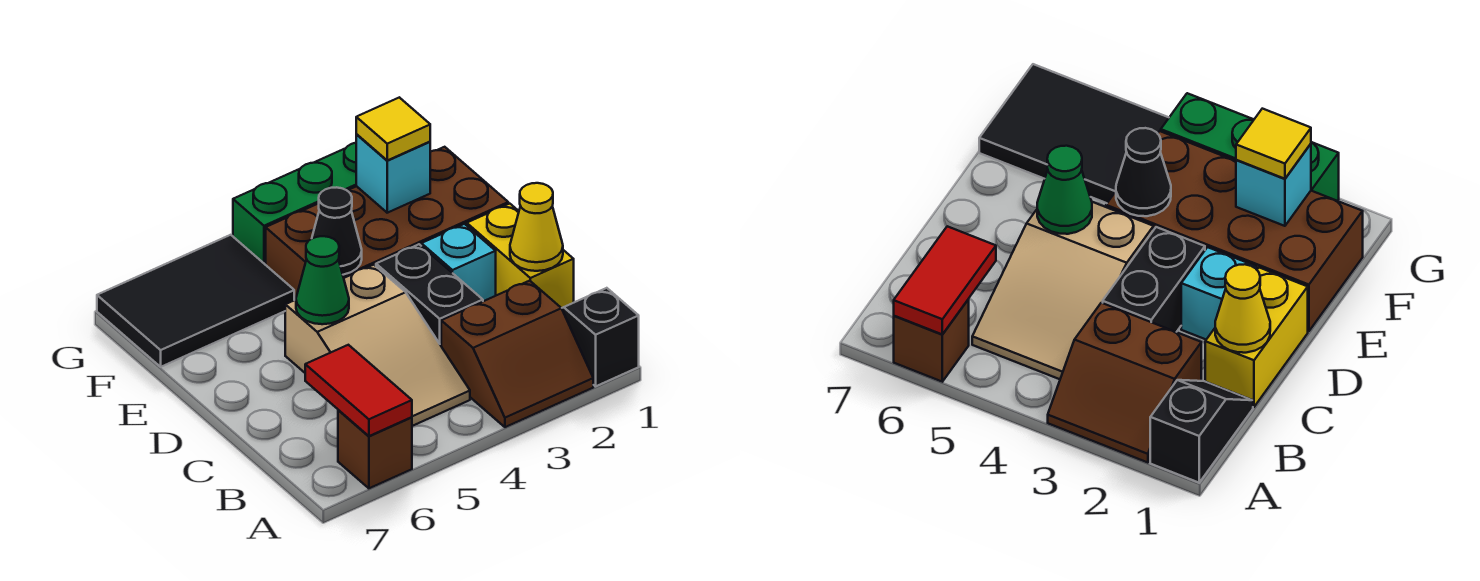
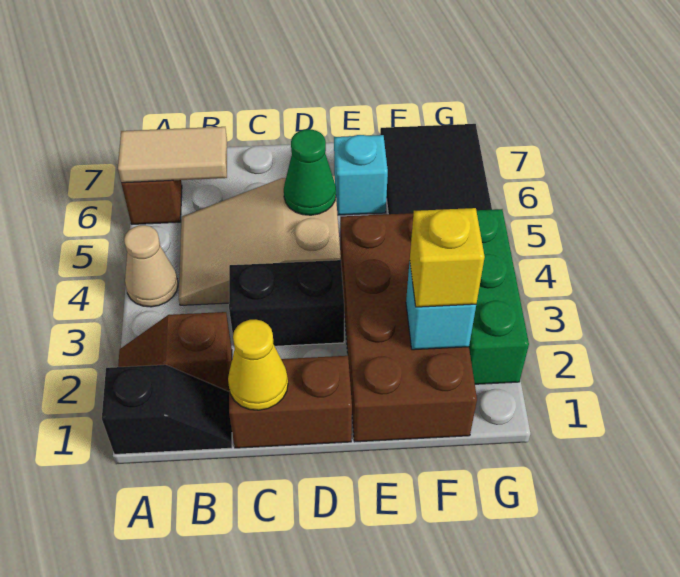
brown 2x2 slope [441,281,593,427] -> brown 1x2 slope [118,312,232,391]
none -> tan 1x1 cone [124,225,178,307]
red 1x2 tile [305,345,412,436] -> tan 1x2 tile [118,127,227,183]
yellow 1x2 brick [467,204,574,308] -> brown 1x2 brick [229,356,352,448]
cyan 1x1 brick [421,224,496,301] -> cyan 1x1 brick moved to [334,135,388,215]
black 1x1 cone [312,187,362,275] -> none
yellow 1x1 tile [356,97,430,160] -> yellow 1x1 brick [410,208,485,307]

